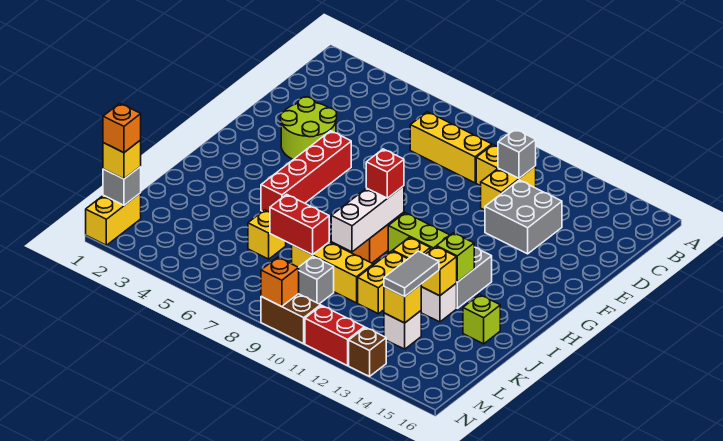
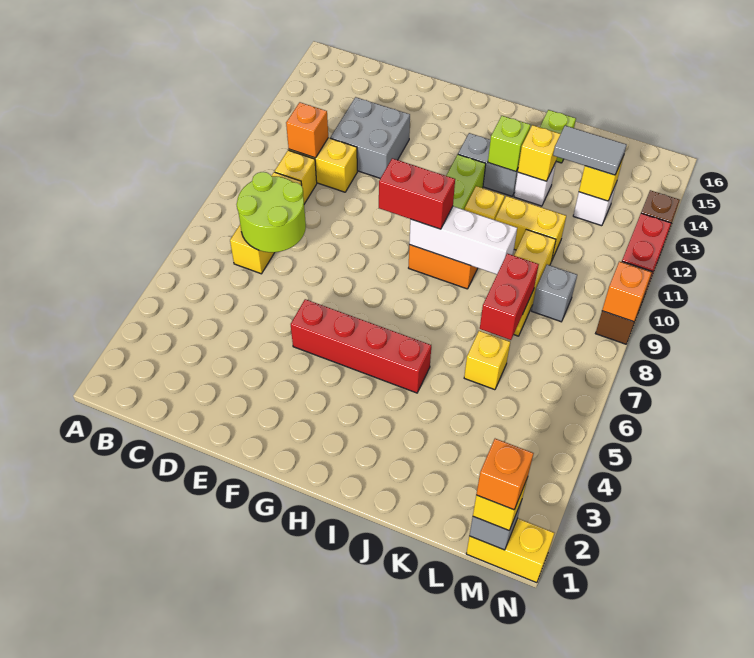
grey 1x1 brick [498,129,536,178] -> orange 1x1 brick [286,102,328,158]
lime 2x2 round brick [280,97,337,159] -> lime 2x2 round brick moved to [236,172,306,252]
red 1x1 brick [366,149,404,198] -> red 1x2 brick [379,158,455,229]

